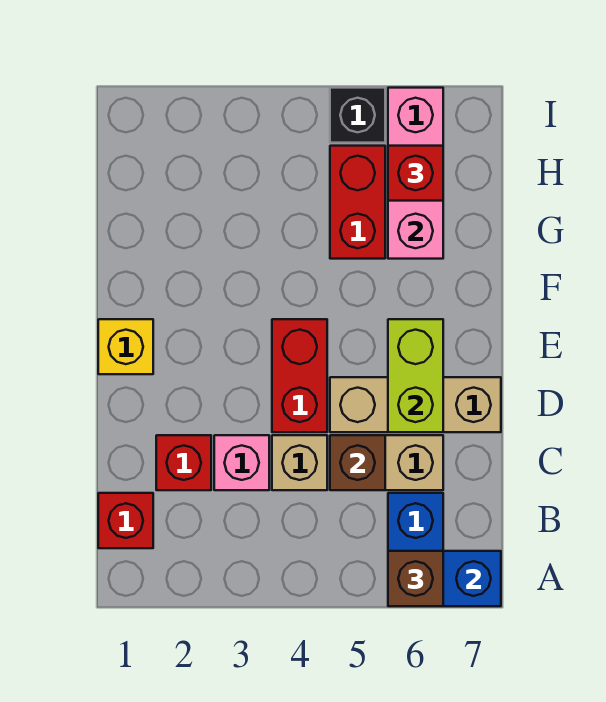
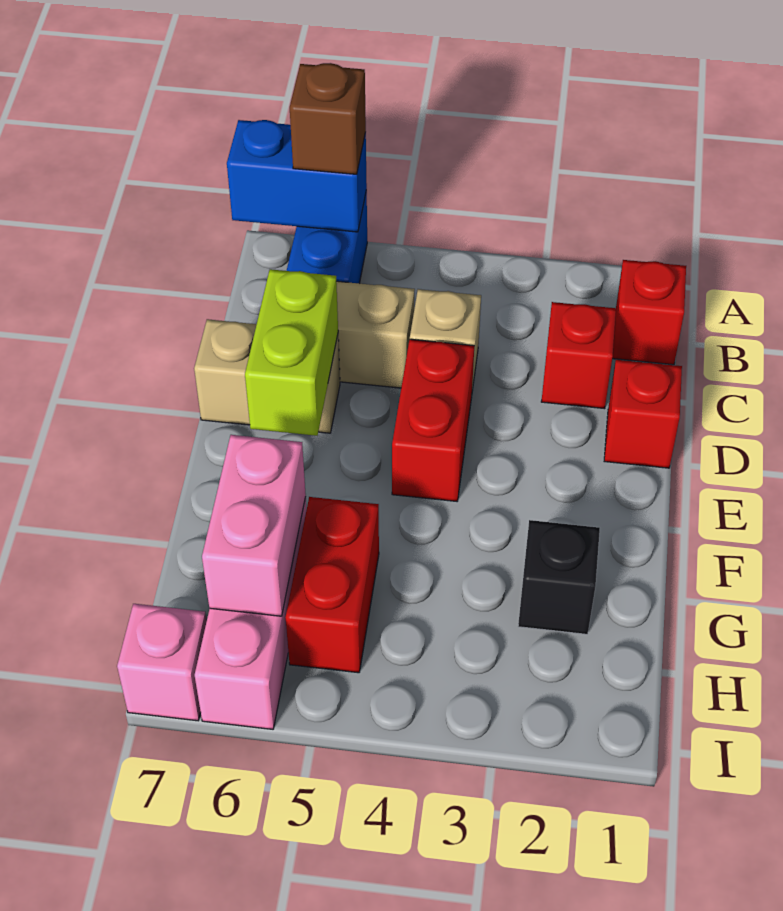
pink 1x1 brick [214,435,269,490] -> pink 1x1 brick moved to [117,604,207,721]
brown 1x1 brick [330,435,385,490] -> none
tan 1x3 brick [330,377,501,432] -> tan 1x2 brick [194,319,340,433]
yellow 1x1 brick [98,319,153,374] -> none
red 1x1 brick [388,146,443,201] -> red 1x1 brick moved to [604,360,682,468]
black 1x1 brick [330,88,385,143] -> black 1x1 brick moved to [518,520,600,634]

